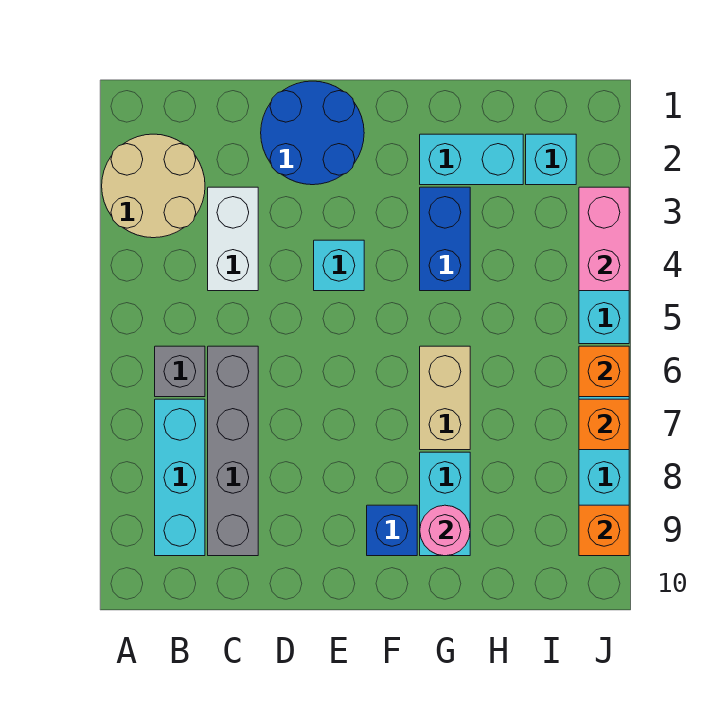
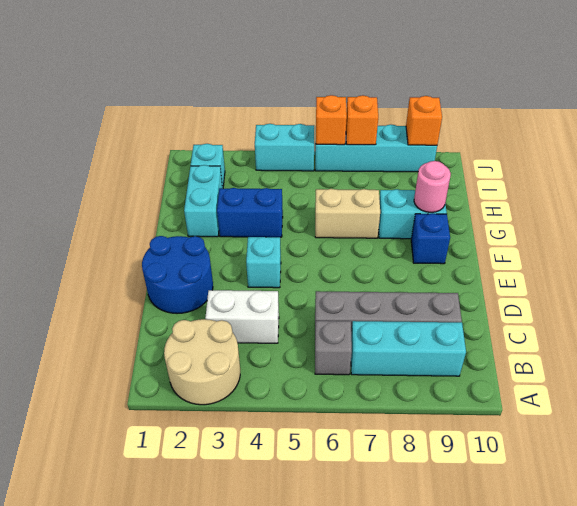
pink 1x2 brick [579,187,629,291] -> none

